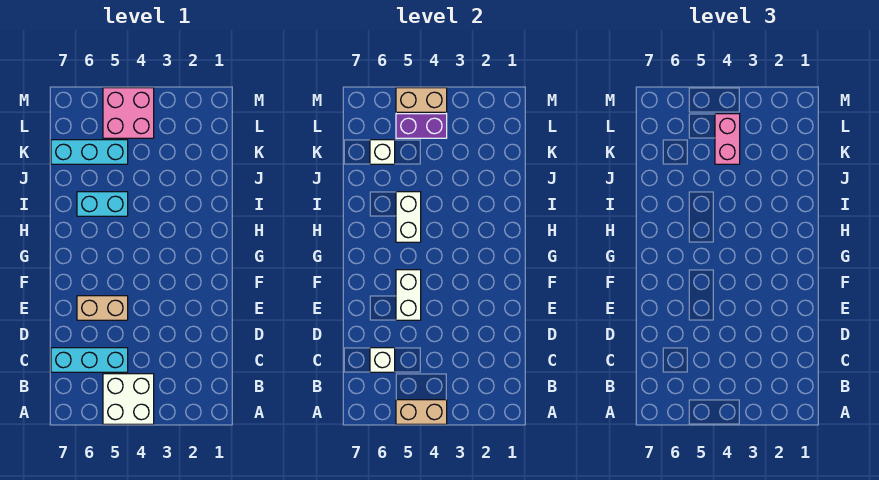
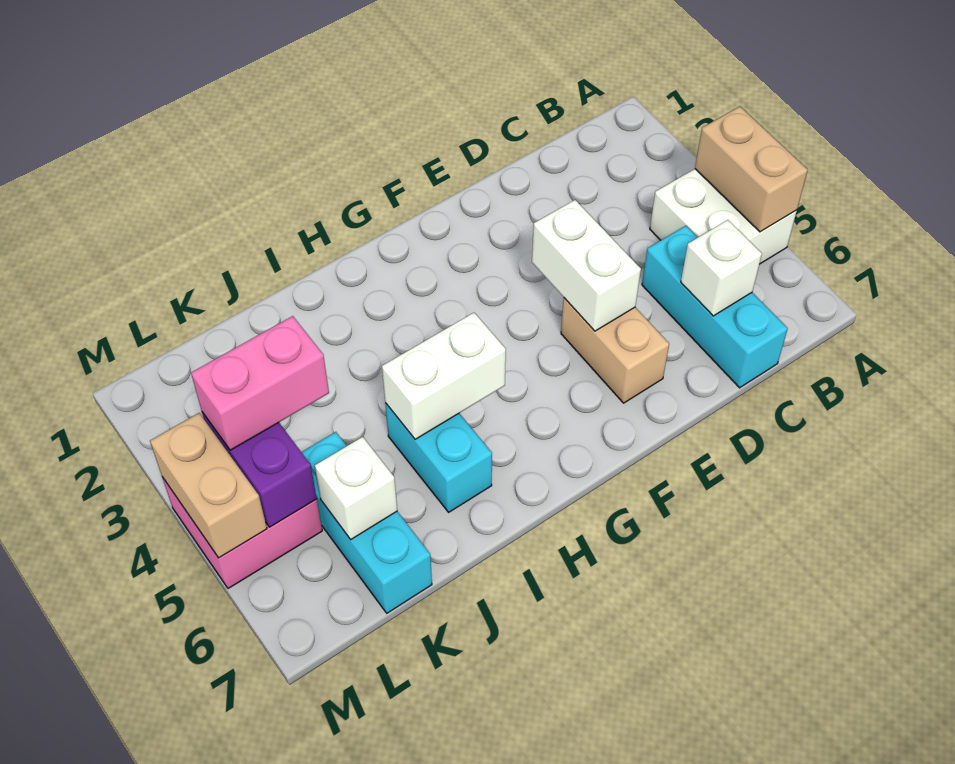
white 1x2 brick [396,270,421,320] -> white 1x2 brick turned to [532,200,641,331]

